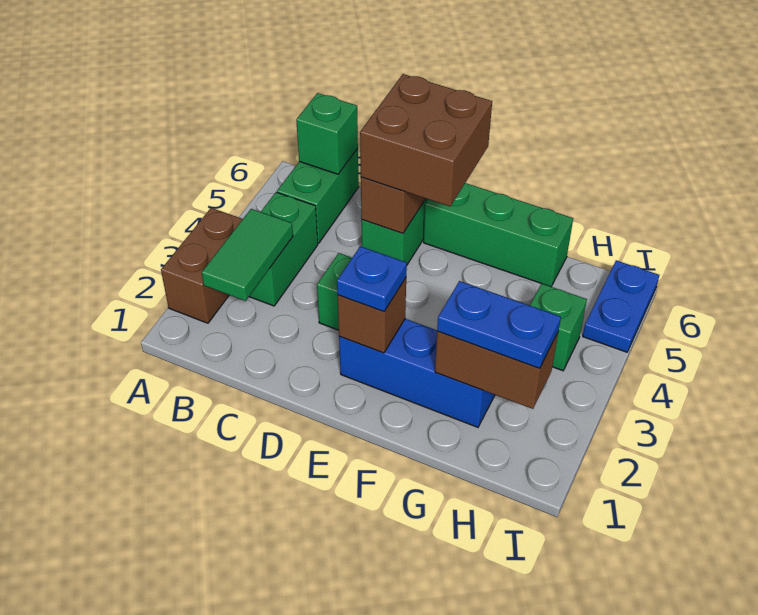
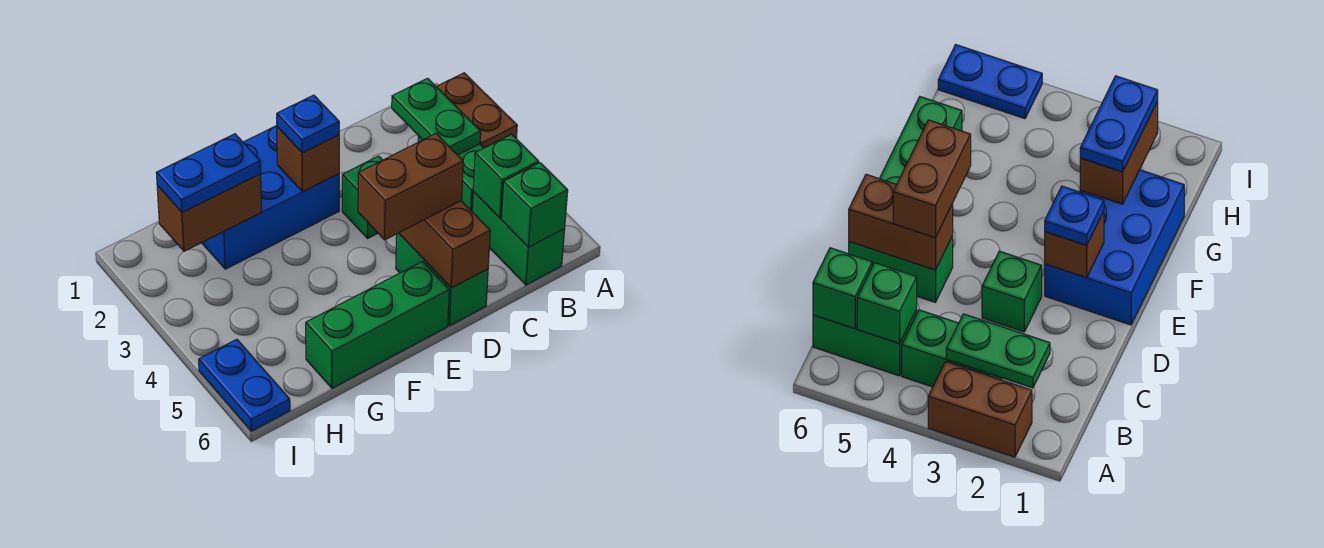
green 1x2 tile [202,209,293,301] -> green 1x2 plate [392,78,481,155]
brown 2x2 brick [360,74,492,206] -> brown 1x2 brick [358,134,463,240]
blue 1x3 brick [339,319,495,427] -> blue 2x3 brick [202,126,339,269]
green 1x1 brick [530,284,587,371] -> green 1x1 brick moved to [473,134,539,218]

